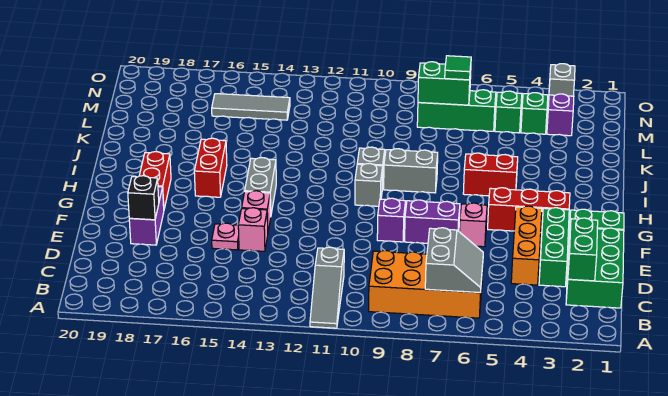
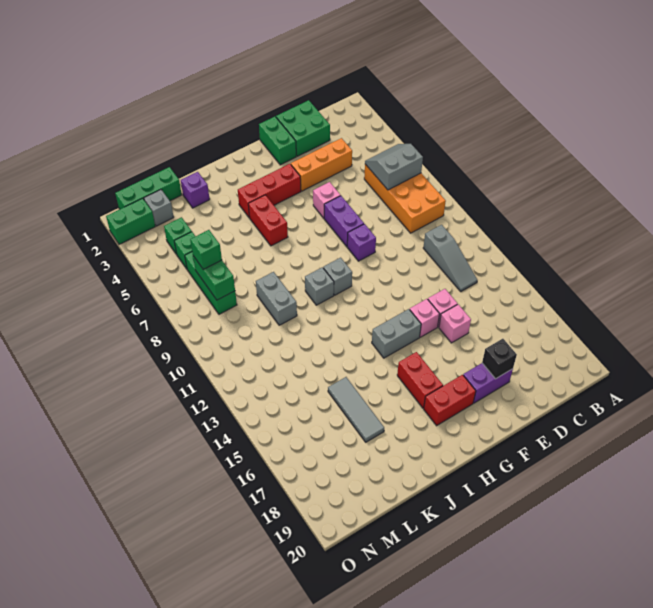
grey 1x3 slope [310,247,344,328] -> grey 1x3 slope turned to [423,225,477,291]
green 2x3 brick [566,228,624,308] -> green 2x2 brick [276,100,330,156]
green 1x2 brick [568,218,598,281] -> green 1x2 brick moved to [106,198,155,244]
green 1x3 brick [539,208,569,287] -> green 1x3 brick moved to [115,167,182,209]
pink 1x1 plate [212,223,239,250] -> pink 1x1 brick [439,304,471,343]
red 1x3 brick [488,188,570,233] -> red 1x3 brick turned to [238,164,301,218]
red 1x2 brick [194,138,227,197] -> red 1x2 brick turned to [397,352,443,408]
grey 1x2 brick [384,149,438,193] -> grey 1x2 brick moved to [256,272,297,325]
purple 1x1 brick [547,94,574,136] -> purple 1x1 brick moved to [181,172,210,208]
green 1x1 tile [445,56,471,80] -> green 1x1 brick [190,230,222,270]
grey 1x3 tile [212,94,290,120] -> grey 1x3 tile moved to [328,377,384,442]
grey 1x1 brick [549,64,575,96] -> grey 1x1 brick moved to [144,190,174,226]

